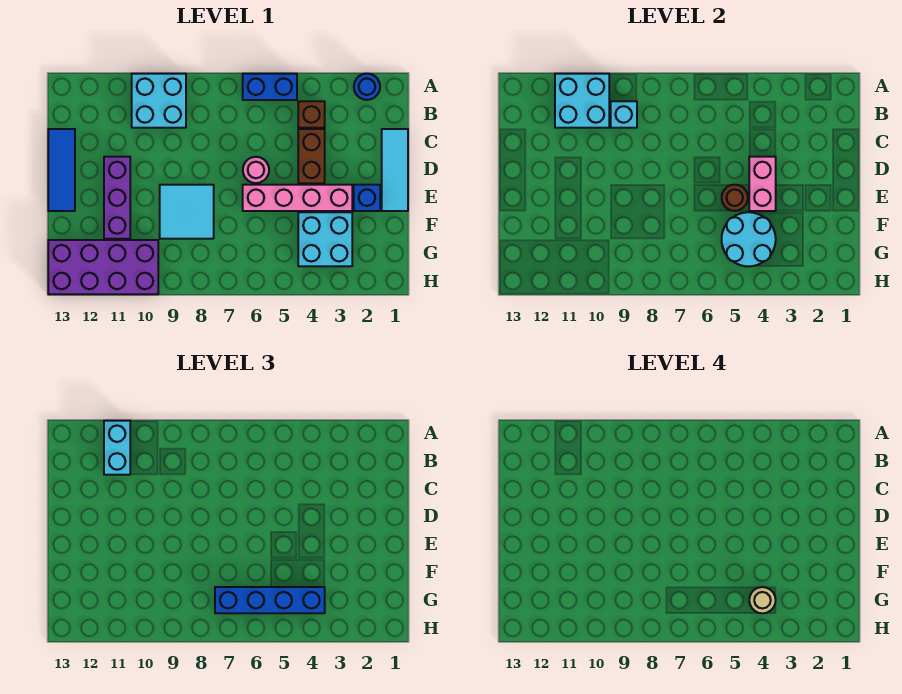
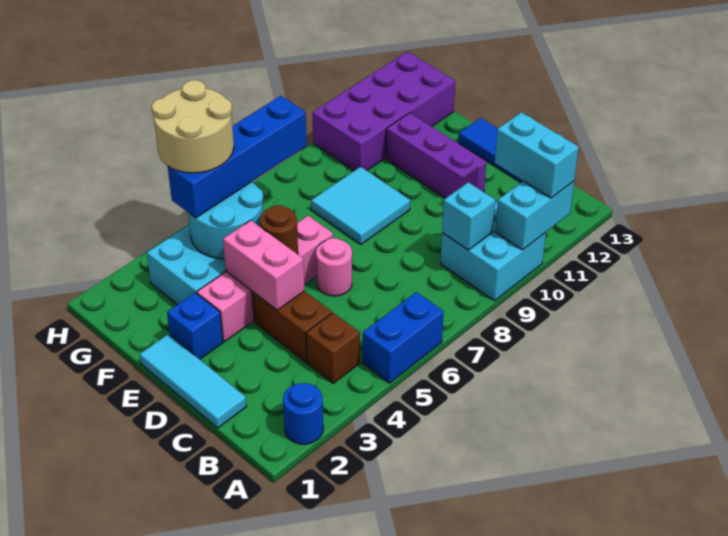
cyan 2x2 brick [555,74,609,128] -> cyan 1x2 brick [495,181,574,250]
tan 1x1 round brick [749,587,776,613] -> tan 2x2 round brick [152,80,234,173]

